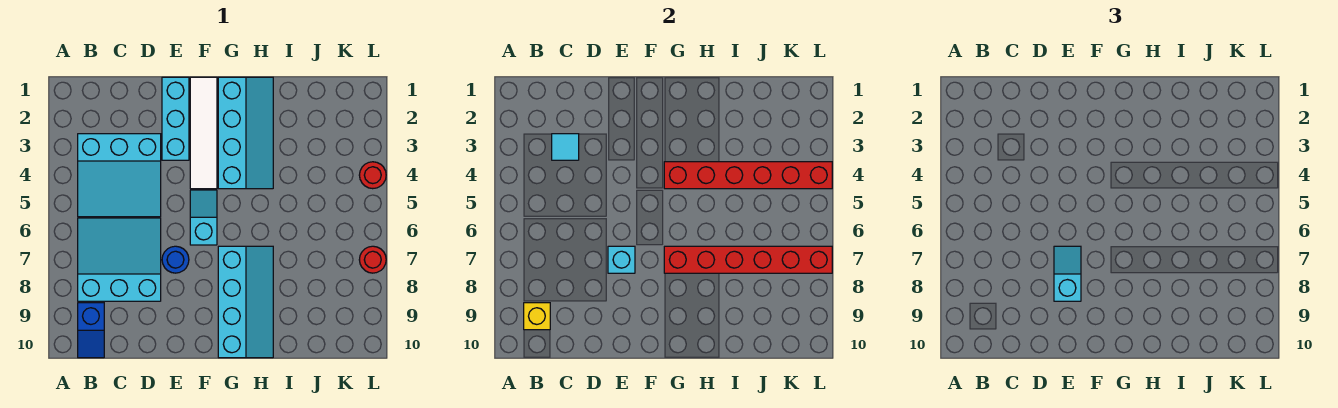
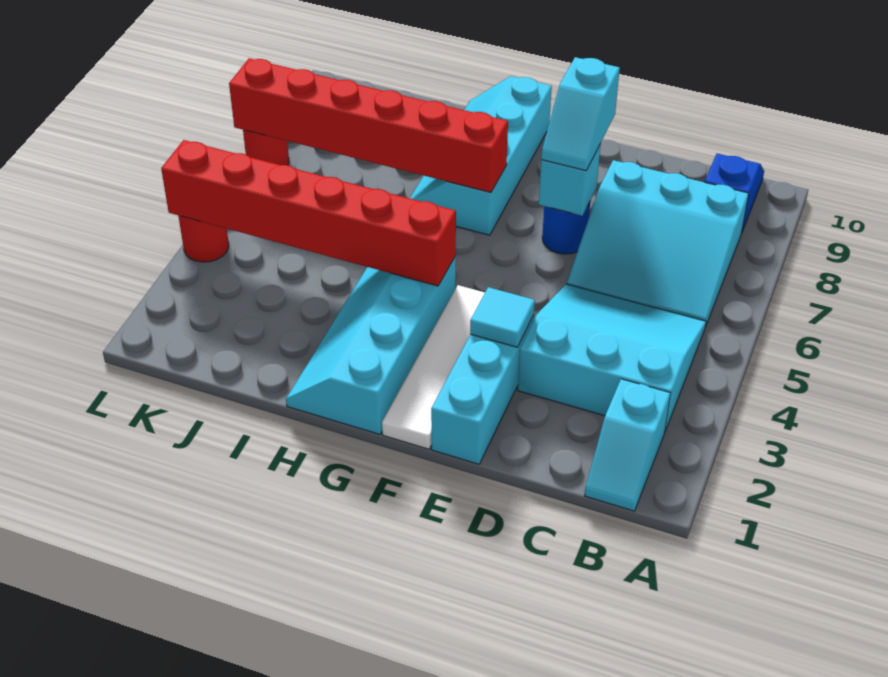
yellow 1x1 brick [524,303,550,330] -> none
cyan 1x1 tile [552,134,579,160] -> cyan 1x1 tile moved to [470,287,535,347]
cyan 1x2 slope [190,190,217,245] -> cyan 1x2 slope moved to [585,379,670,511]

